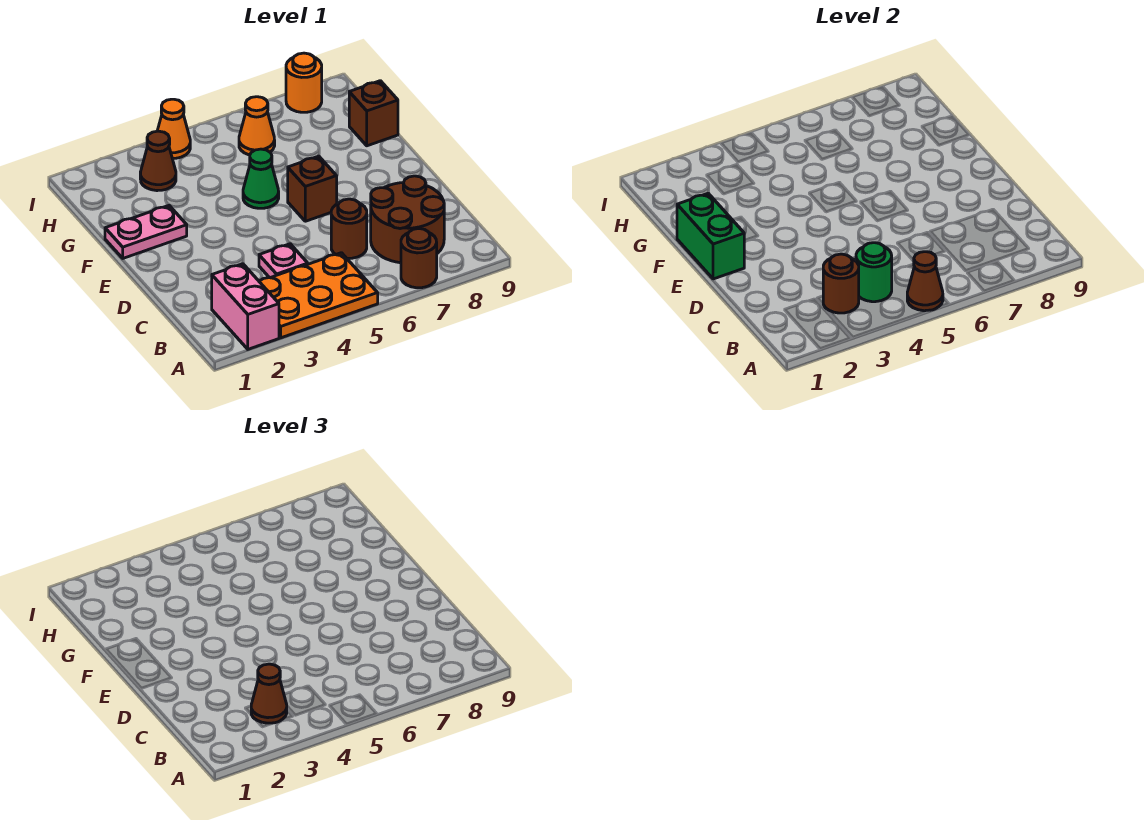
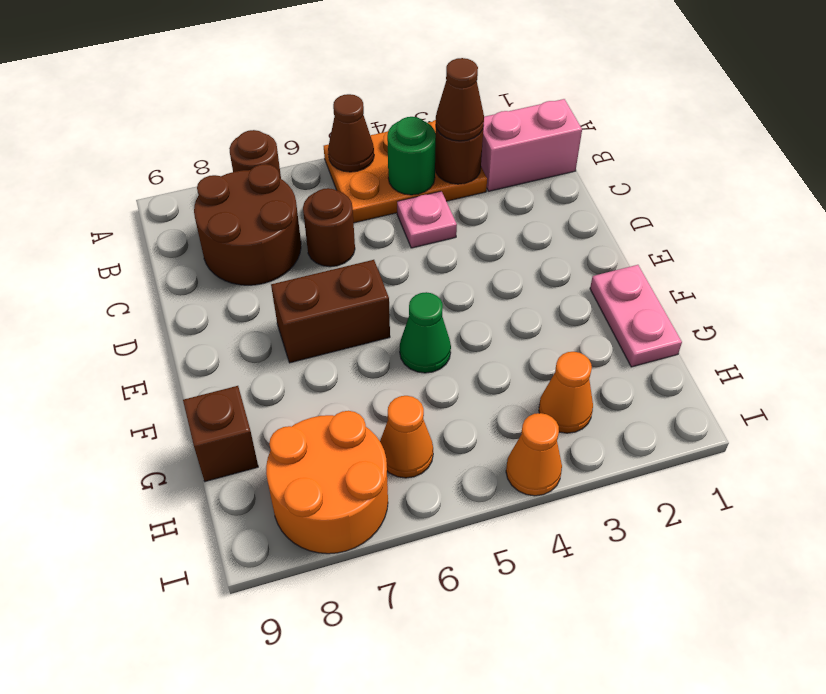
pink 1x2 brick [212,264,279,349] -> pink 1x2 brick turned to [481,99,582,191]
green 1x2 brick [677,193,745,279] -> none
brown 1x1 brick [288,156,337,221] -> brown 1x2 brick [271,260,390,363]
pink 1x2 plate [105,206,187,258] -> pink 1x2 plate turned to [590,265,682,367]
brown 1x1 cone [140,131,176,191] -> orange 1x1 cone [539,352,593,433]
orange 1x1 round brick [286,53,322,112] -> orange 2x2 round brick [266,411,388,554]

